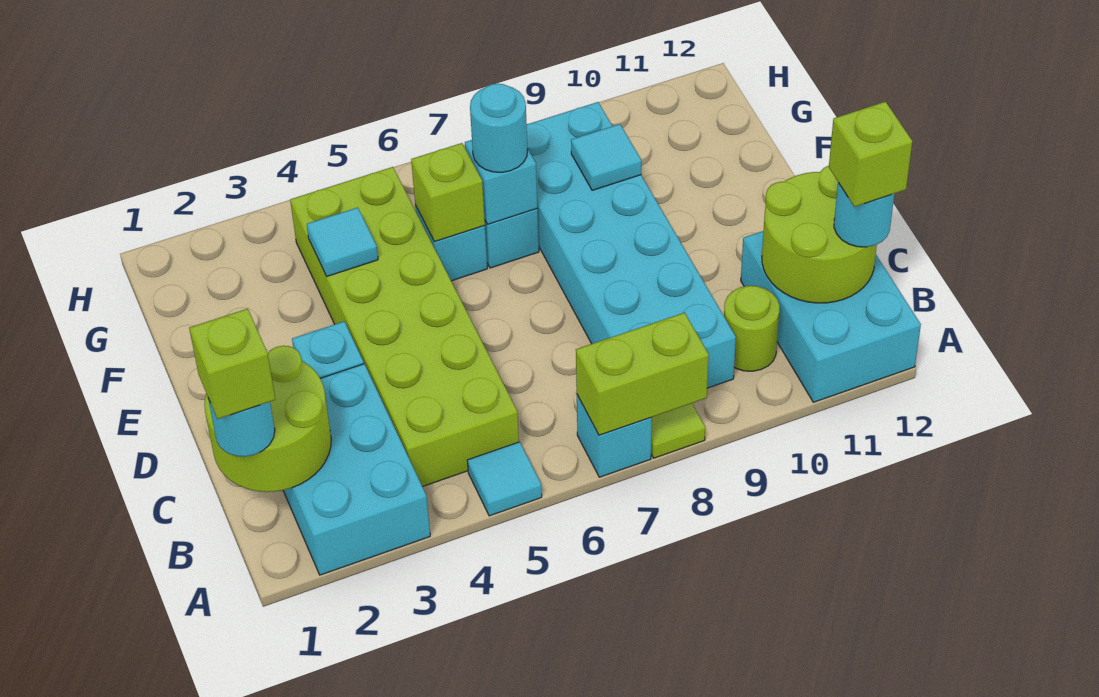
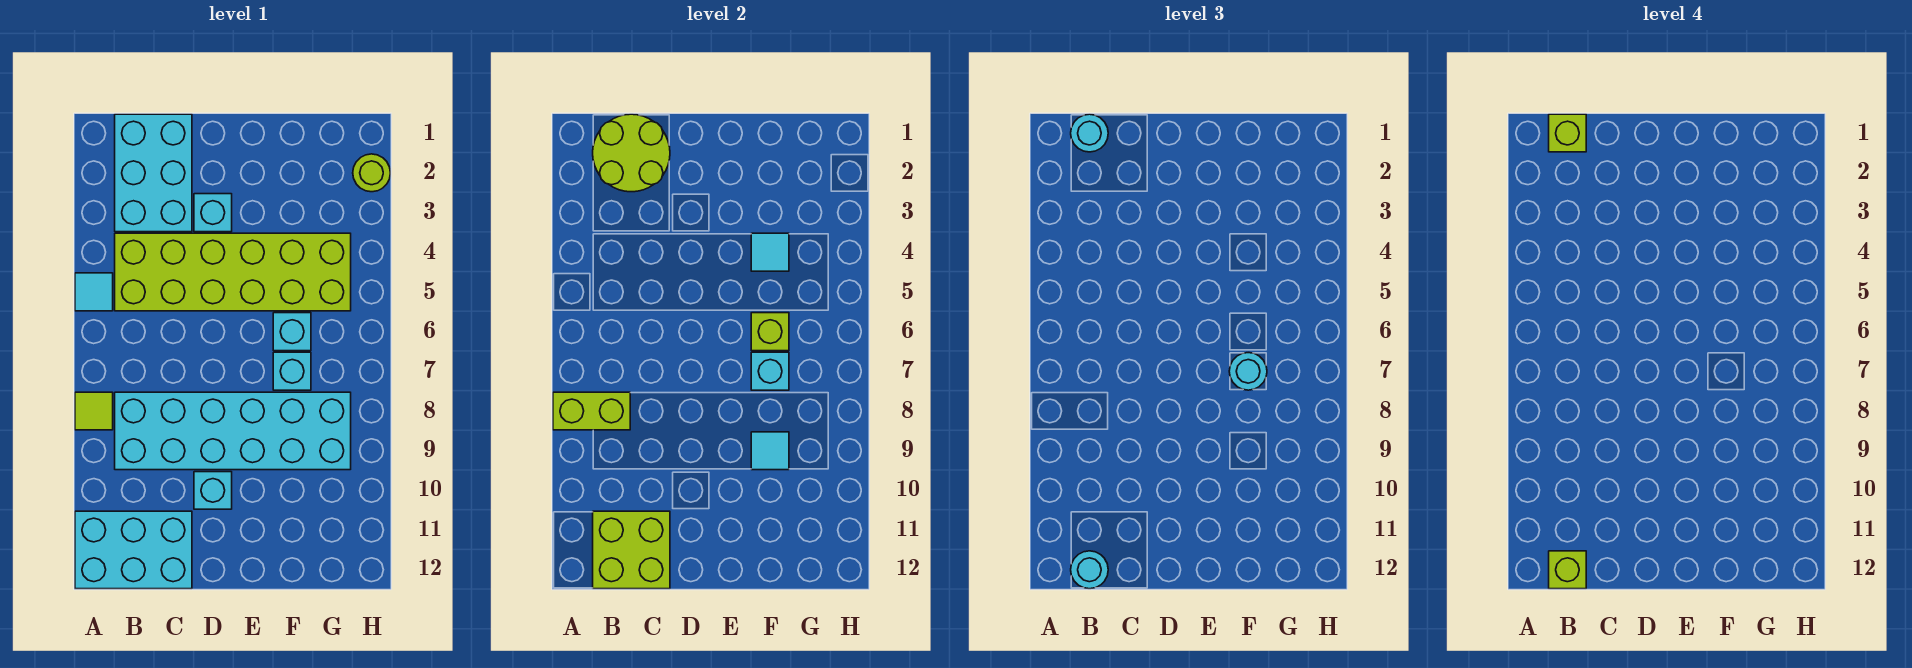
cyan 2x3 brick [283,364,430,575] -> cyan 2x3 brick turned to [115,114,192,232]
cyan 1x1 brick [577,395,652,477] -> cyan 1x1 brick moved to [194,472,232,509]
lime 1x2 brick [576,313,709,435] -> lime 1x2 brick turned to [553,392,630,430]
lime 1x1 round brick [724,286,780,371] -> lime 1x1 round brick moved to [353,154,390,192]
lime 2x2 round brick [762,166,877,303] -> lime 2x2 brick [593,511,670,589]

